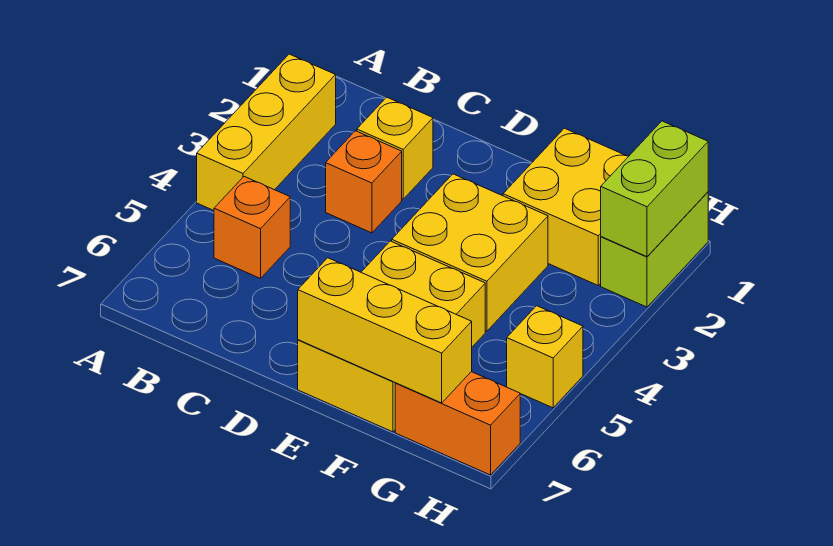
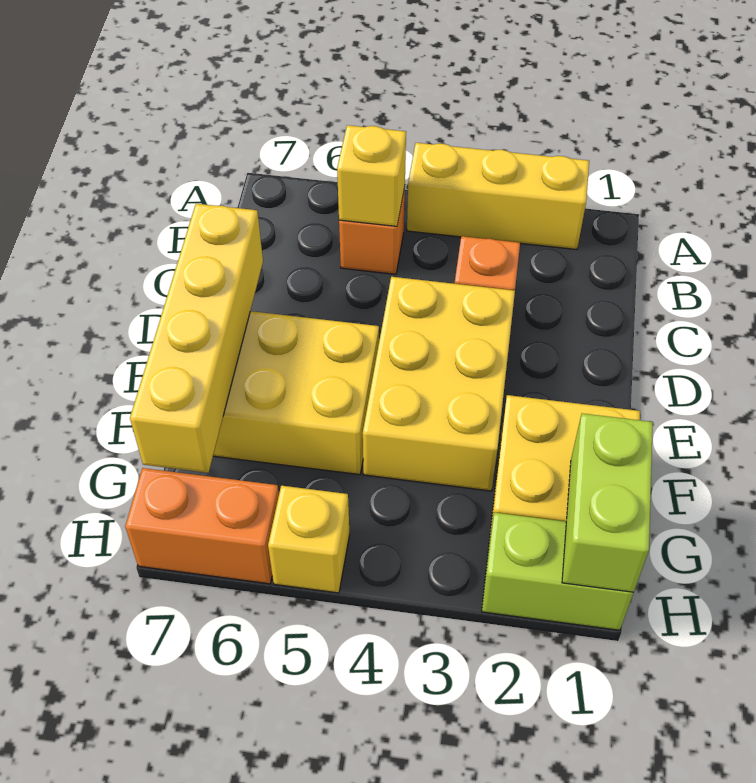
yellow 1x1 brick [357,97,433,199] -> yellow 1x1 brick moved to [337,125,406,226]
yellow 2x2 brick [392,174,548,331] -> yellow 2x3 brick [363,277,515,491]
yellow 1x3 brick [298,258,472,403] -> yellow 1x4 brick [130,204,263,473]
orange 1x2 brick [395,372,520,475] -> orange 1x2 brick turned to [125,468,279,584]
lime 1x2 brick [601,121,708,257] -> lime 1x2 brick turned to [562,413,653,592]

